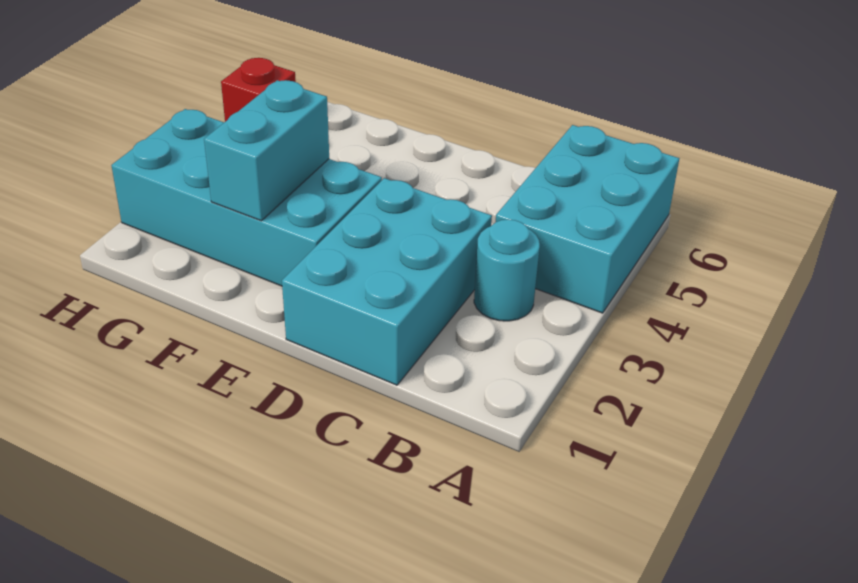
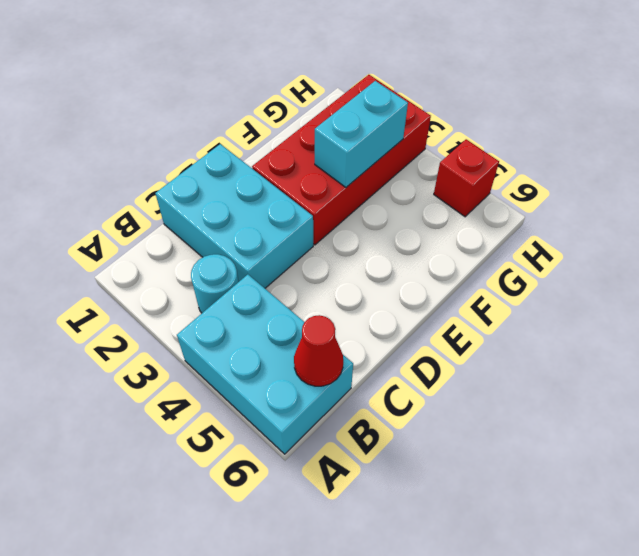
none -> red 1x1 cone [294,315,343,386]
cyan 2x4 brick [111,109,382,286] -> red 2x4 brick [252,75,431,245]
cyan 1x2 brick [204,80,329,221] -> cyan 1x2 brick turned to [315,81,408,187]

